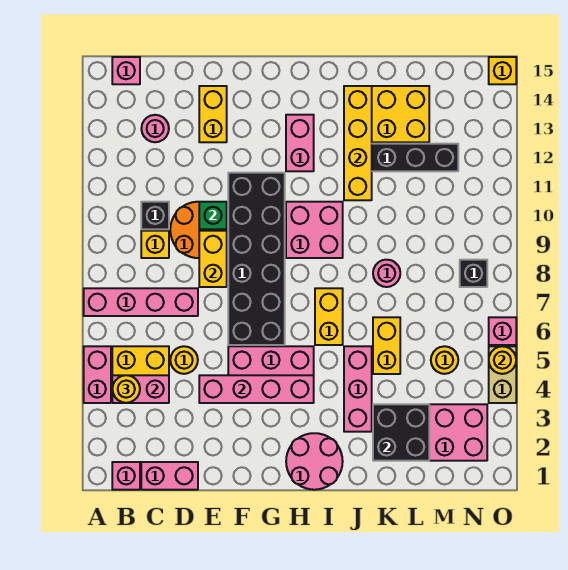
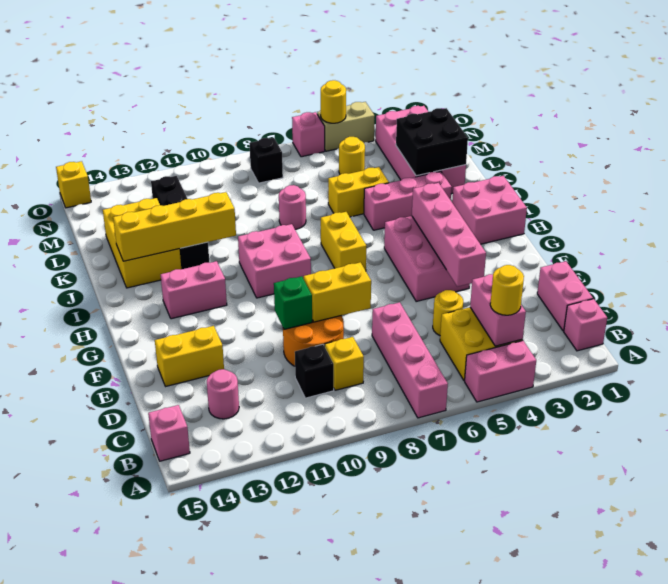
black 2x6 brick [228,173,285,345] -> none
pink 2x2 round brick [286,433,343,490] -> pink 2x2 brick [452,176,527,244]
yellow 1x2 brick [315,288,343,345] -> yellow 1x2 brick turned to [321,212,366,271]

